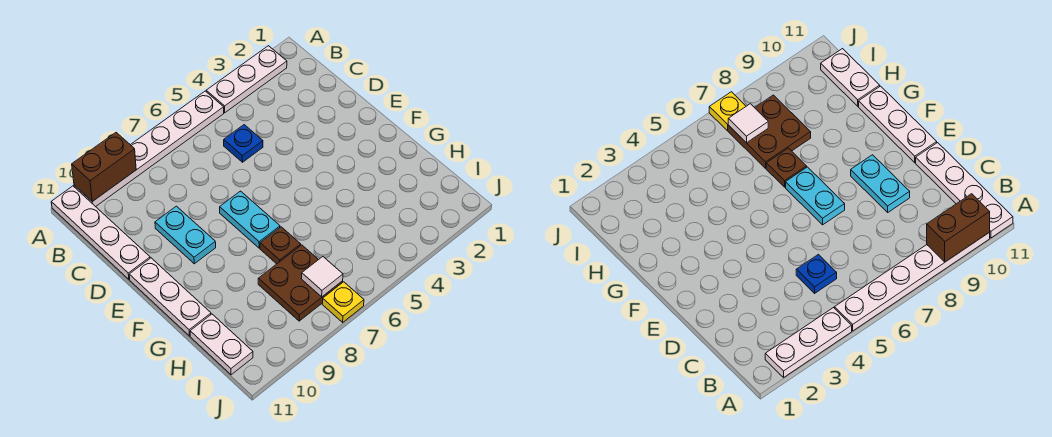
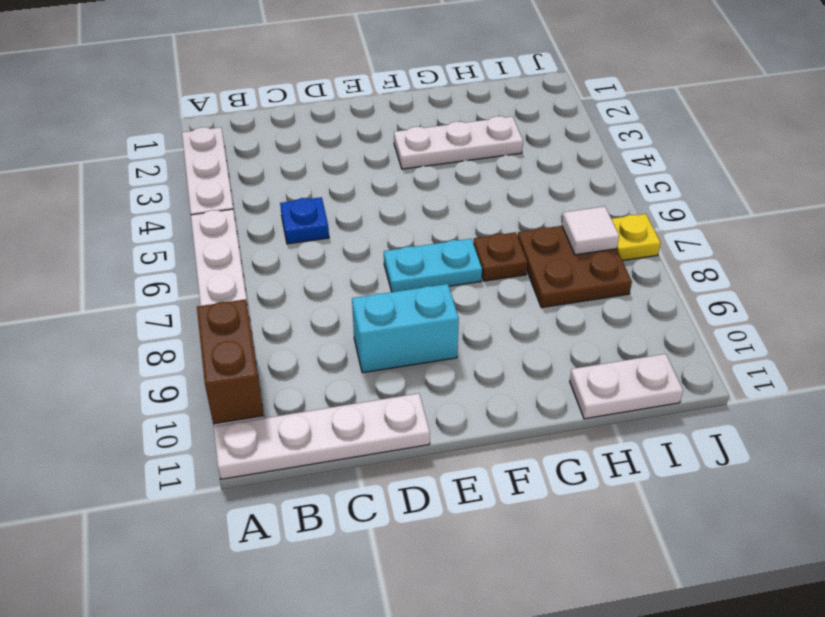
cyan 1x2 plate [155,206,216,264] -> cyan 1x2 brick [352,284,459,373]
white 1x3 plate [129,258,211,336] -> white 1x3 plate moved to [394,116,523,169]

